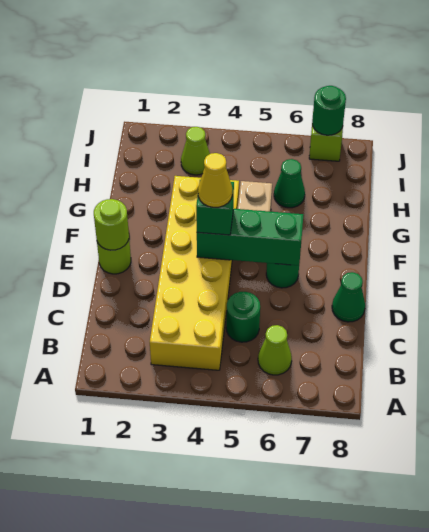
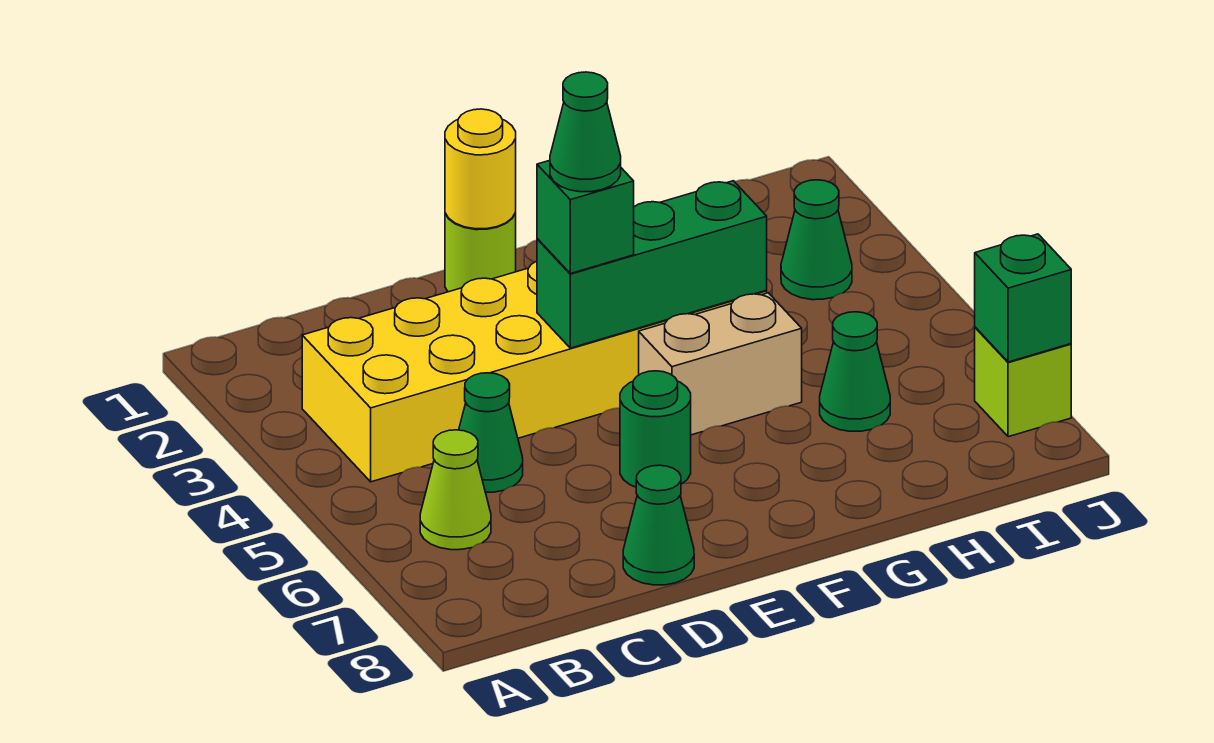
green 1x1 round brick [226,292,260,342] -> green 1x1 cone [459,373,523,492]
lime 1x1 round brick [94,199,129,250] -> yellow 1x1 round brick [445,109,516,229]
green 1x3 brick [197,209,304,266] -> green 1x3 brick turned to [537,181,767,348]
yellow 1x1 cone [198,153,232,207] -> green 1x1 cone [550,72,621,192]
lime 1x1 cone [181,127,210,175] -> green 1x1 cone [781,180,852,300]
green 1x1 round brick [312,86,346,135] -> green 1x1 brick [975,234,1071,362]

